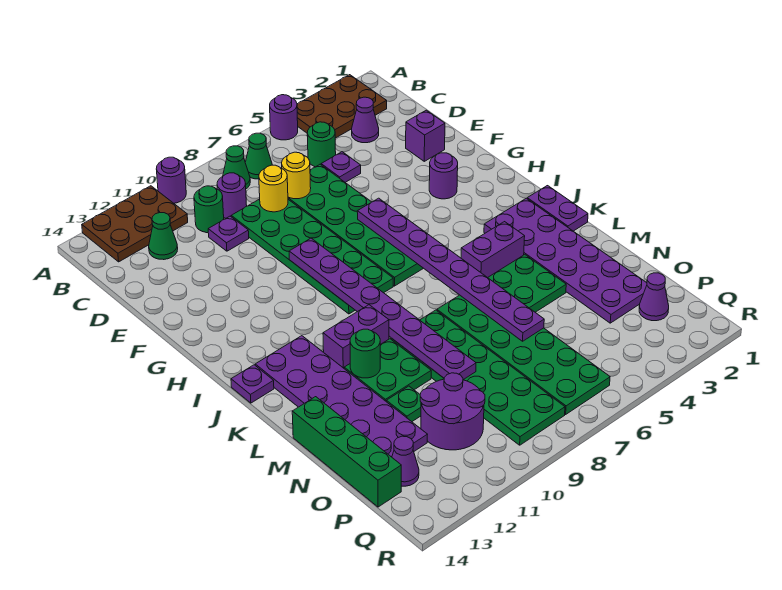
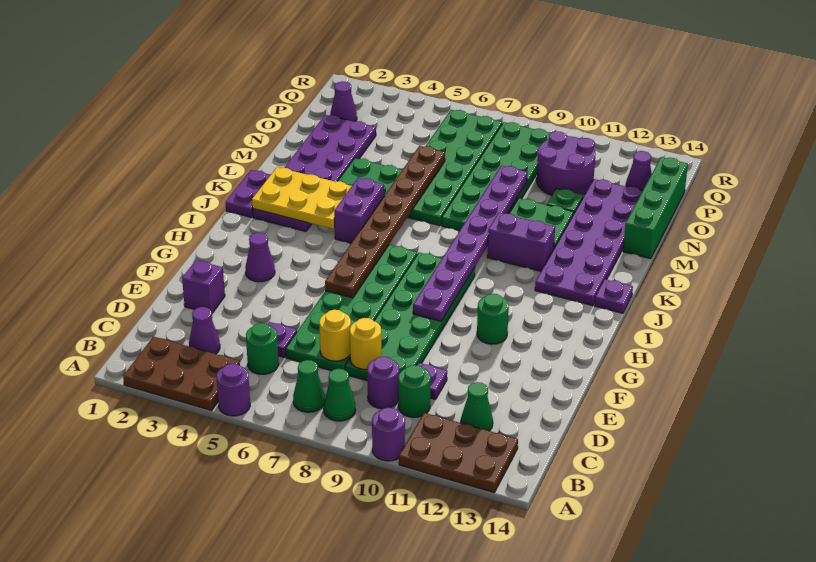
purple 1x1 round brick [429,153,458,199] -> purple 1x1 cone [245,233,275,282]
purple 1x8 plate [357,198,544,341] -> brown 1x8 plate [325,146,445,298]
none -> yellow 2x3 plate [252,167,352,229]
purple 1x2 brick [461,222,525,278] -> purple 1x2 brick turned to [334,178,384,243]
green 1x1 round brick [350,329,380,378] -> green 1x1 round brick moved to [477,294,509,344]

